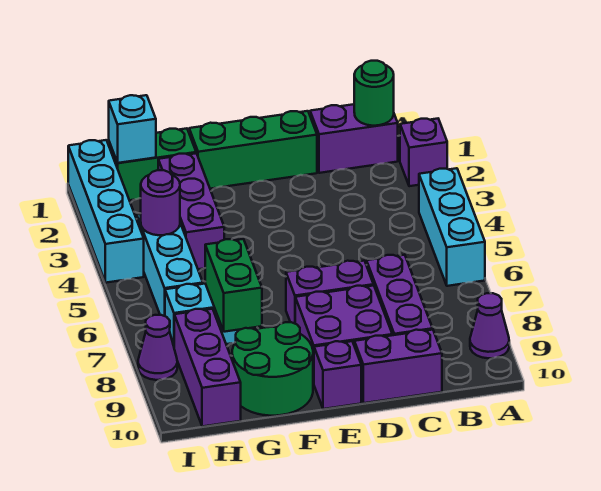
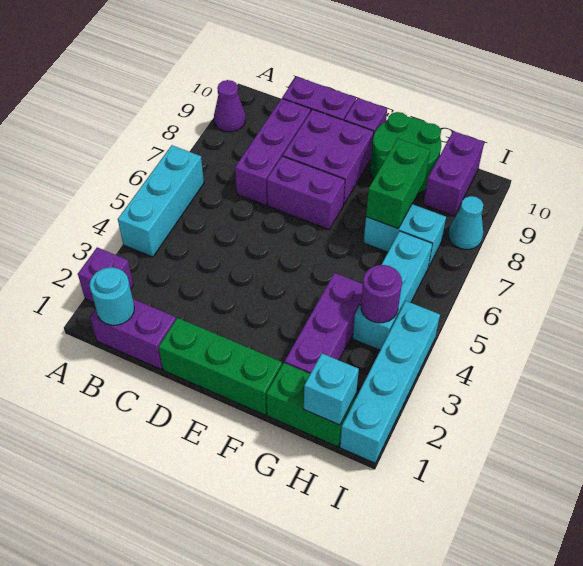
green 1x1 round brick [354,61,394,126] -> cyan 1x1 round brick [90,267,134,325]
purple 1x3 brick [174,309,241,426] -> purple 1x2 brick [424,131,484,216]
purple 1x1 cone [138,315,177,380] -> cyan 1x1 cone [448,196,483,249]

